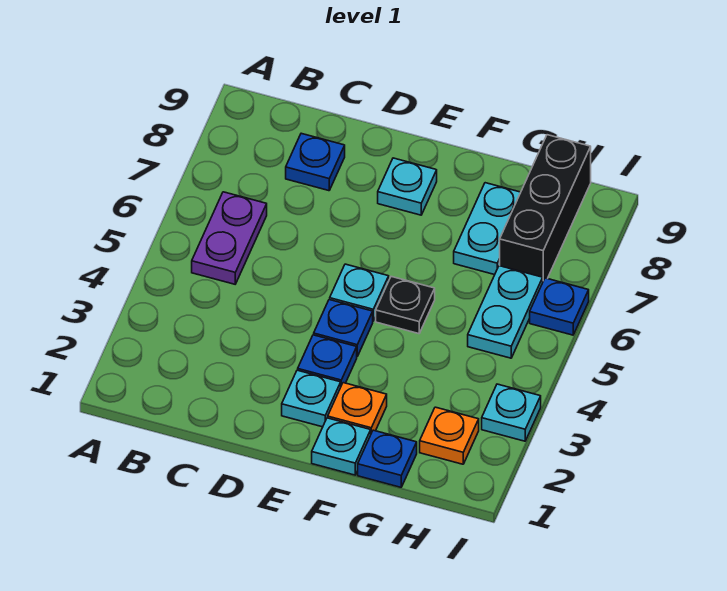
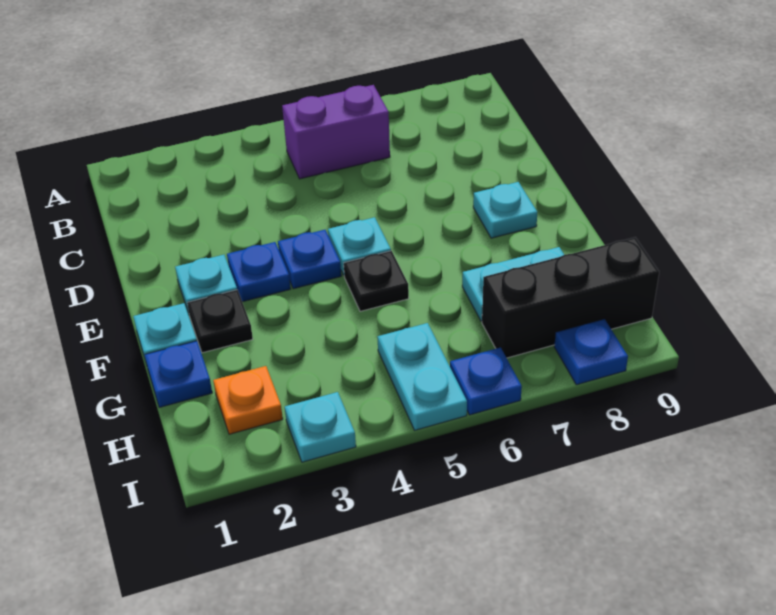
purple 1x2 plate [192,192,267,284] -> purple 1x2 brick [282,85,390,179]
blue 1x1 plate [286,133,345,191] -> blue 1x1 plate moved to [554,319,628,385]
orange 1x1 plate [328,383,387,433] -> black 1x1 plate [187,290,253,353]
cyan 1x2 plate [468,266,543,358] -> cyan 1x2 plate turned to [377,323,467,430]

